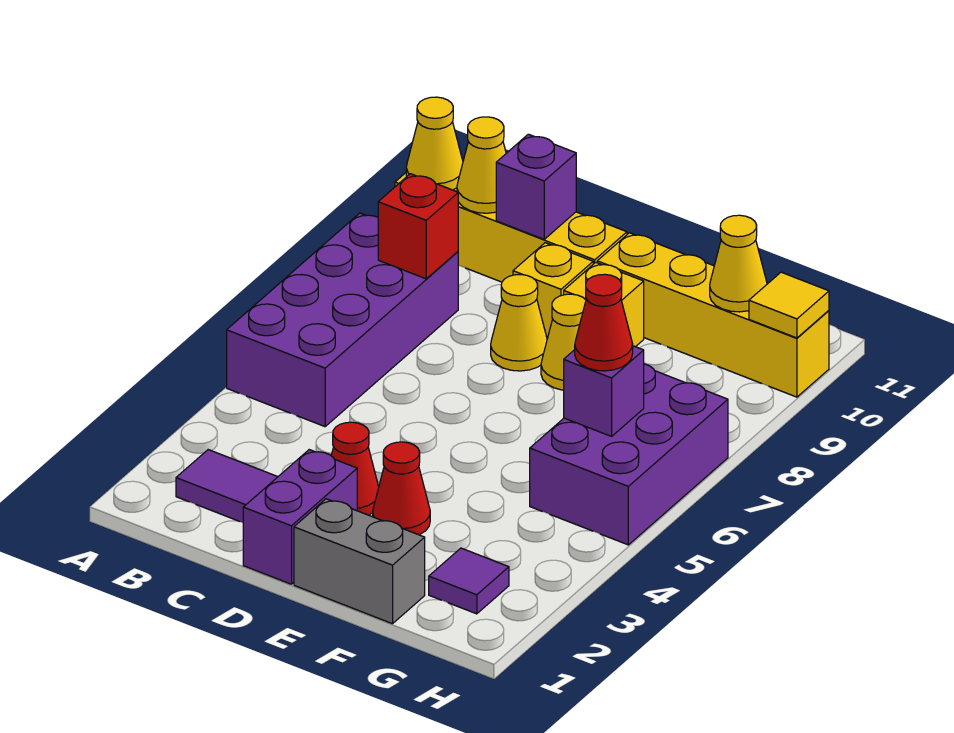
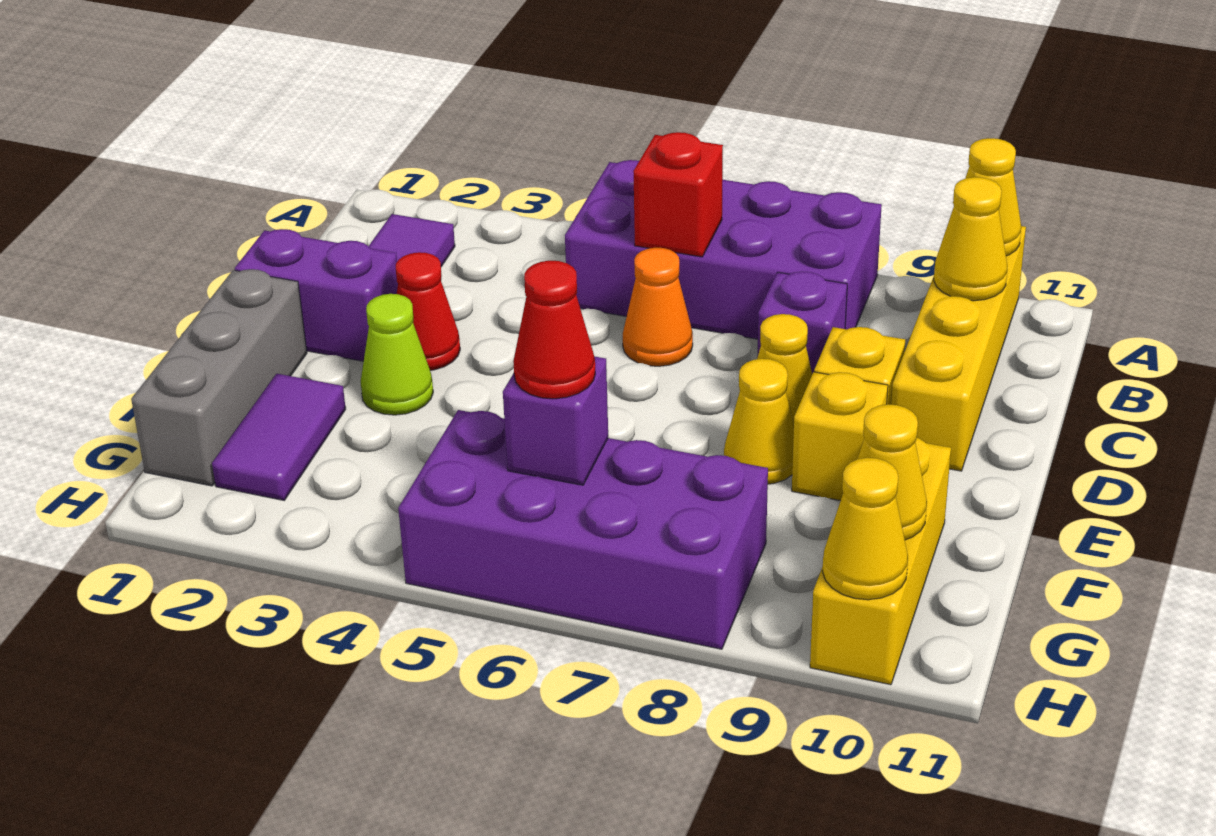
red 1x1 brick [378,174,458,279] -> red 1x1 brick moved to [633,132,723,257]
none -> orange 1x1 cone [623,248,693,366]
purple 1x1 brick [496,134,576,239] -> purple 1x1 brick moved to [757,271,847,374]
grey 1x2 brick [294,499,425,624] -> grey 1x3 brick [131,269,307,486]
red 1x1 cone [373,442,430,535] -> lime 1x1 cone [361,294,433,415]
yellow 1x4 brick [597,233,829,397] -> yellow 1x3 brick [810,438,951,685]
purple 1x1 tile [429,548,509,614] -> purple 1x2 tile [212,374,346,500]
purple 2x3 brick [530,364,728,545] -> purple 2x4 brick [398,410,768,649]
yellow 1x1 tile [749,272,829,338] -> yellow 1x1 cone [822,458,908,600]

